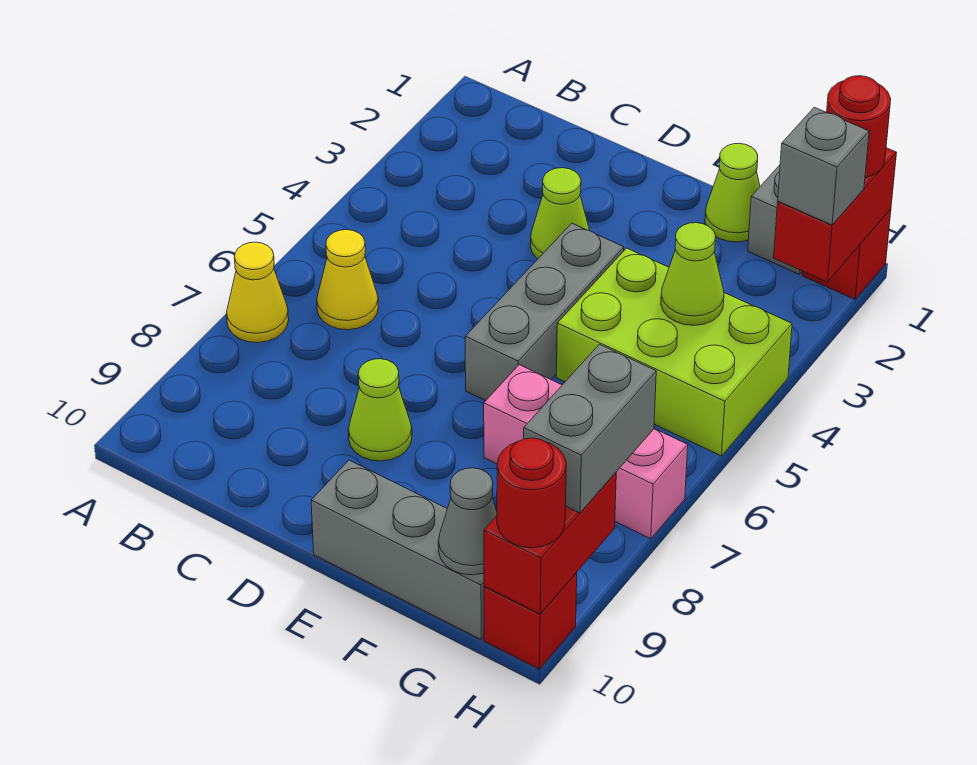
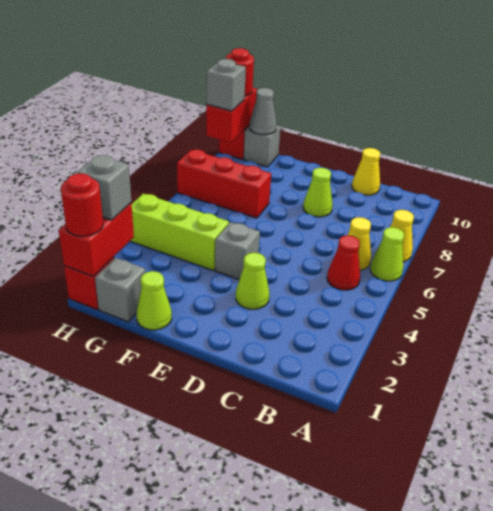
none -> red 1x1 cone [327,235,360,290]
none -> yellow 1x1 cone [352,148,380,195]
grey 1x3 brick [465,223,624,401] -> grey 1x1 brick [215,222,260,280]
grey 1x3 brick [311,460,484,639] -> grey 1x1 brick [244,125,281,167]
lime 2x3 brick [556,248,792,456] -> lime 1x3 brick [130,194,229,270]
pink 1x3 brick [484,365,688,539] -> red 1x3 brick [177,150,271,218]
lime 1x1 cone [661,223,724,325] -> lime 1x1 cone moved to [370,227,404,281]
grey 1x2 brick [524,344,656,513] -> grey 1x1 brick [206,59,246,111]

